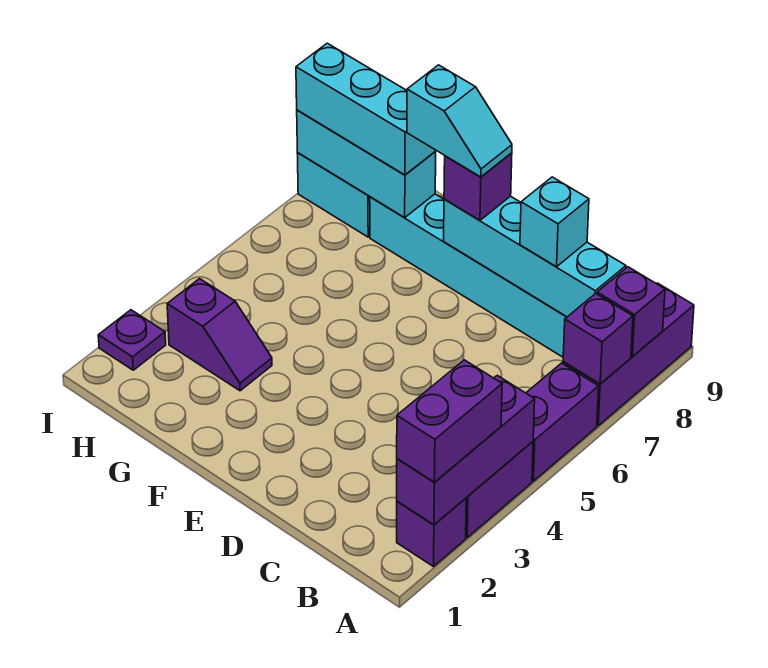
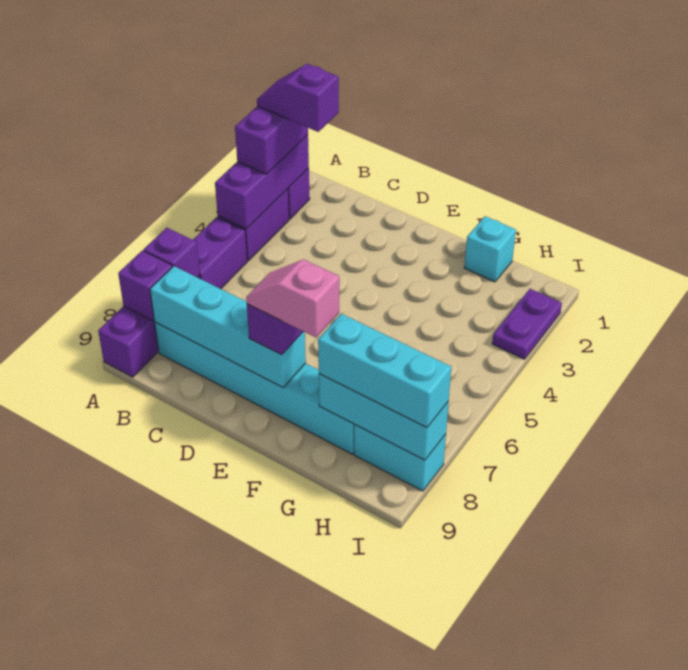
cyan 1x1 brick [520,177,589,267] -> cyan 1x1 brick moved to [465,216,516,282]
cyan 1x2 slope [407,65,512,177] -> pink 1x2 slope [246,259,339,338]
purple 1x2 slope [167,279,272,391] -> purple 1x2 slope moved to [257,64,339,132]
purple 1x1 plate [98,310,166,370] -> purple 1x2 plate [492,289,562,359]

